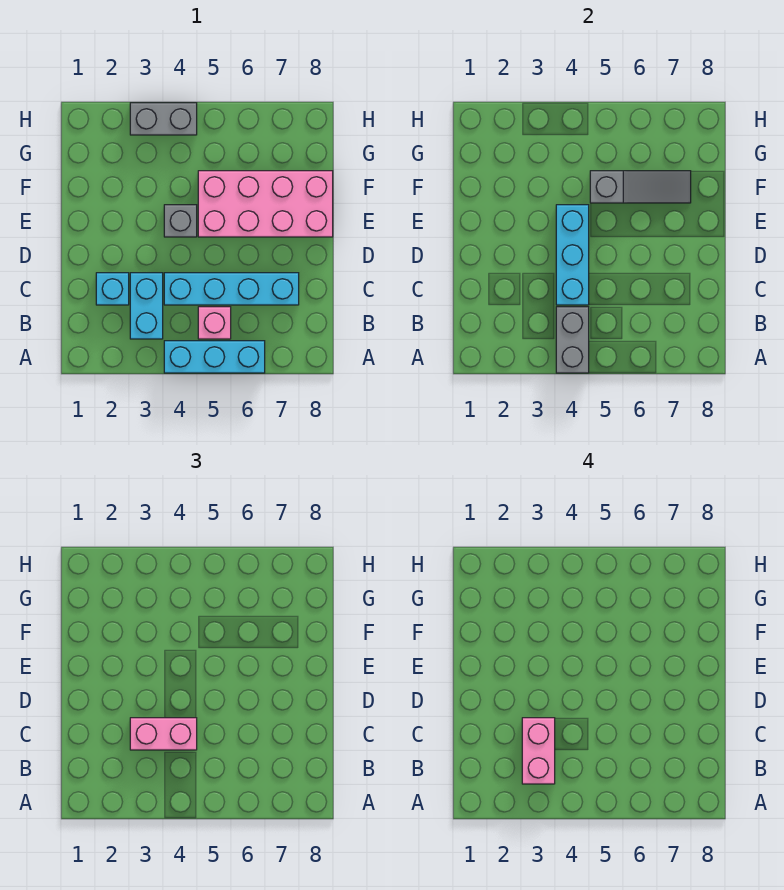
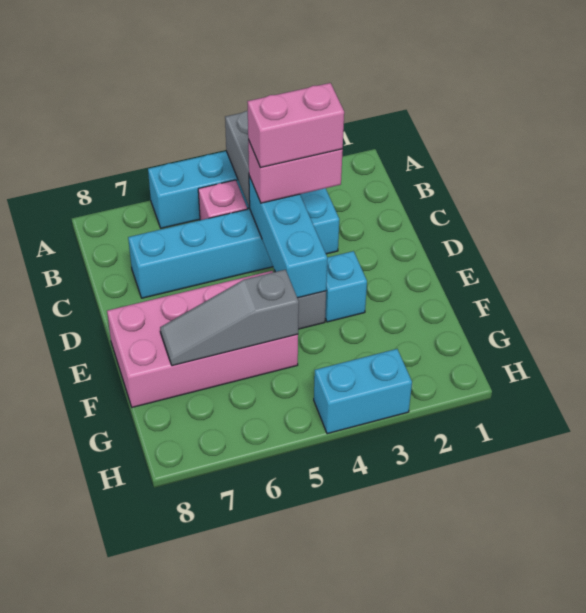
pink 1x2 brick [522,718,555,784] -> pink 1x2 brick turned to [247,83,344,168]
cyan 1x1 brick [96,273,129,305] -> cyan 1x1 brick moved to [325,251,367,322]
grey 1x2 brick [130,103,197,135] -> cyan 1x2 brick [314,349,412,434]

